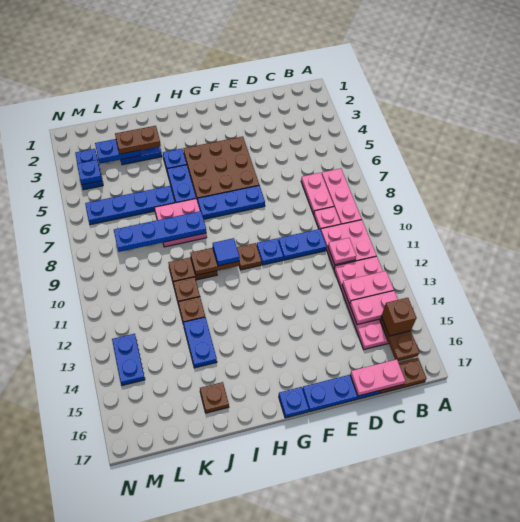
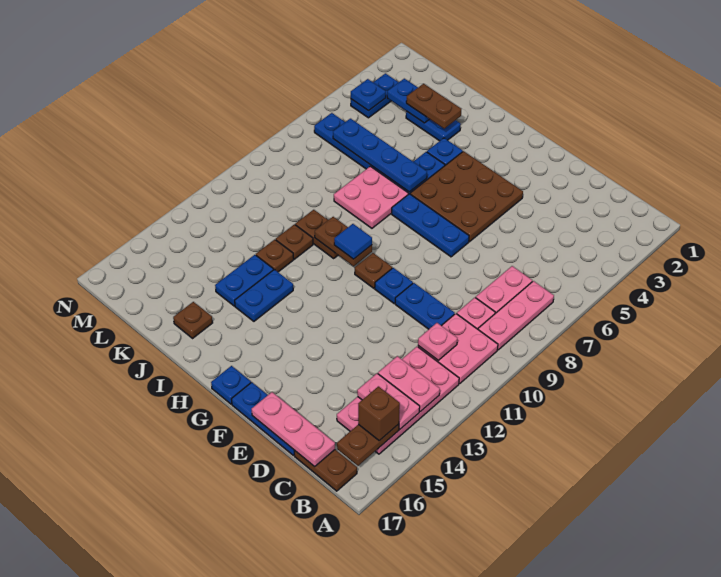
pink 1x2 plate [350,359,405,396] -> pink 1x3 plate [252,392,335,467]
blue 1x4 plate [114,211,206,252] -> blue 1x4 plate moved to [333,119,427,192]
blue 1x2 plate [112,334,145,385] -> blue 1x2 plate moved to [235,270,293,321]

